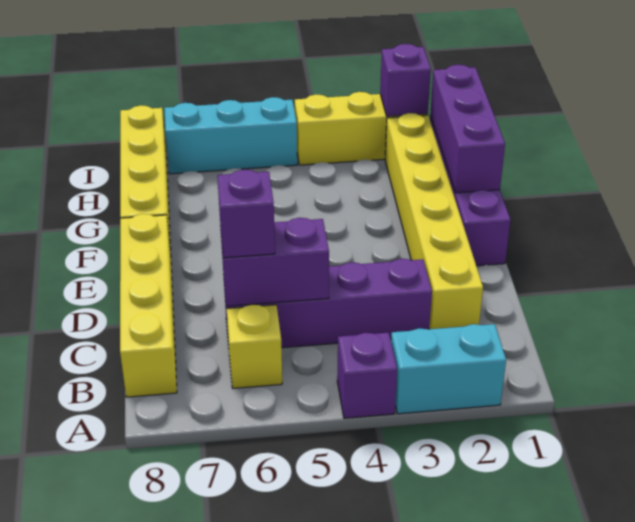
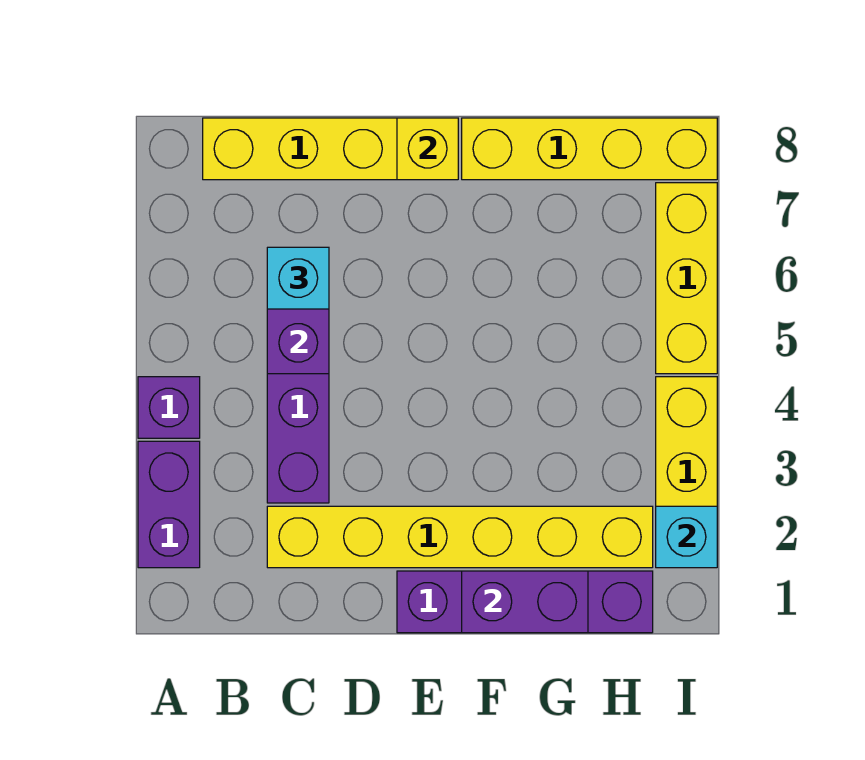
cyan 1x2 brick [391,324,506,414] -> purple 1x2 brick [138,441,200,568]
yellow 1x1 brick [227,305,282,388] -> yellow 1x1 brick moved to [397,118,458,180]
purple 1x1 brick [217,170,275,258] -> cyan 1x1 brick [267,247,329,309]
purple 1x3 brick [430,65,505,193] -> purple 1x2 brick [462,571,588,633]
purple 1x1 brick [380,44,431,116] -> cyan 1x1 brick [656,506,717,568]
cyan 1x3 brick [164,97,297,174] -> yellow 1x3 brick [656,183,717,374]

